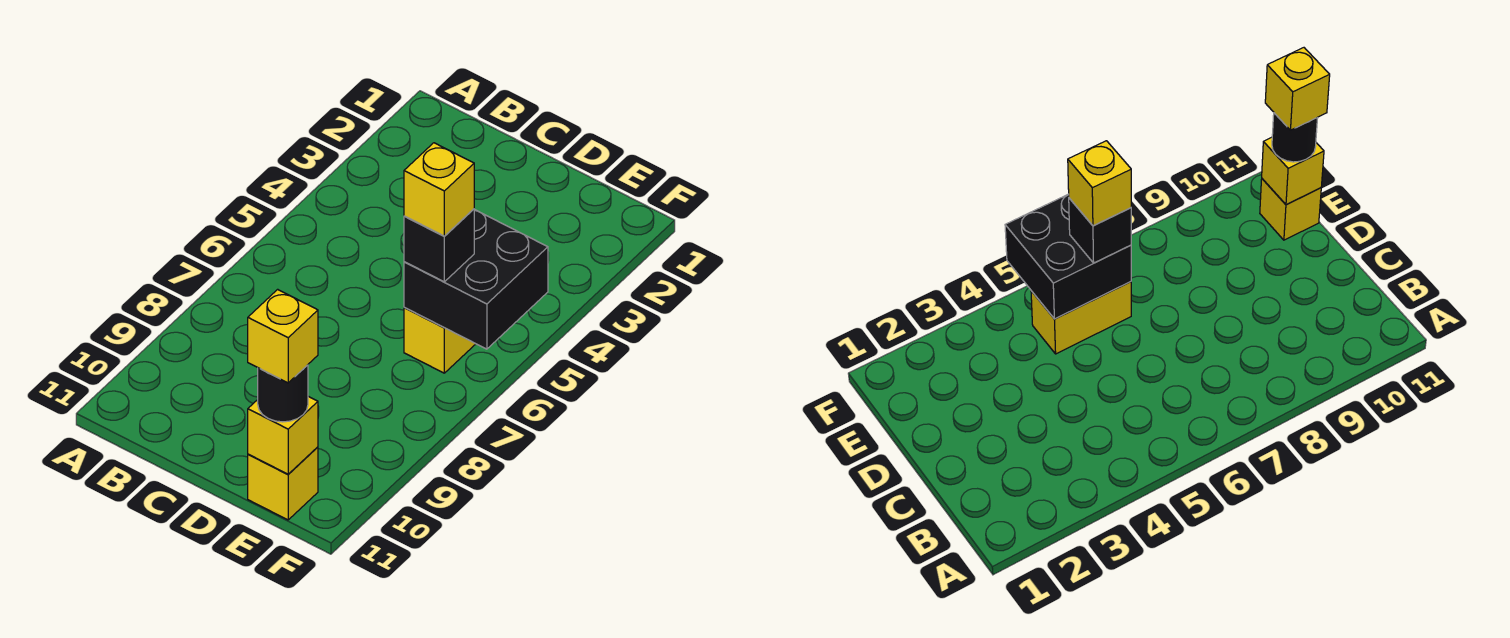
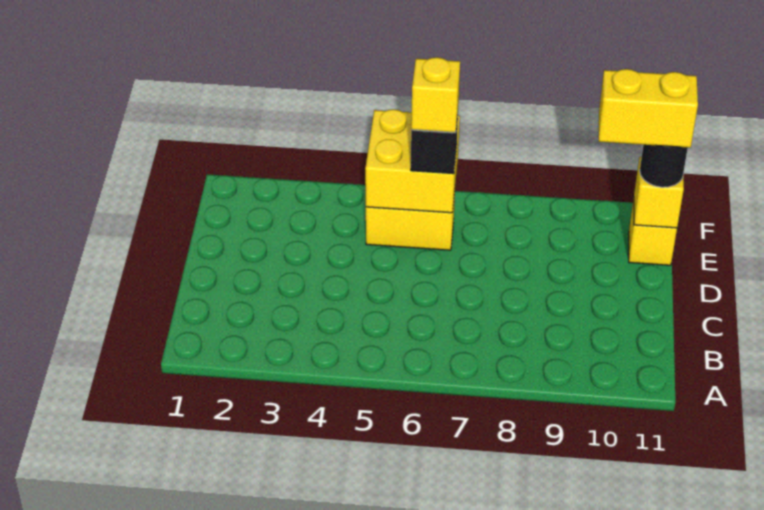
black 2x2 brick [404,209,548,349] -> yellow 2x2 brick [365,109,460,213]
yellow 1x1 brick [248,289,318,383] -> yellow 1x2 brick [599,69,698,148]

